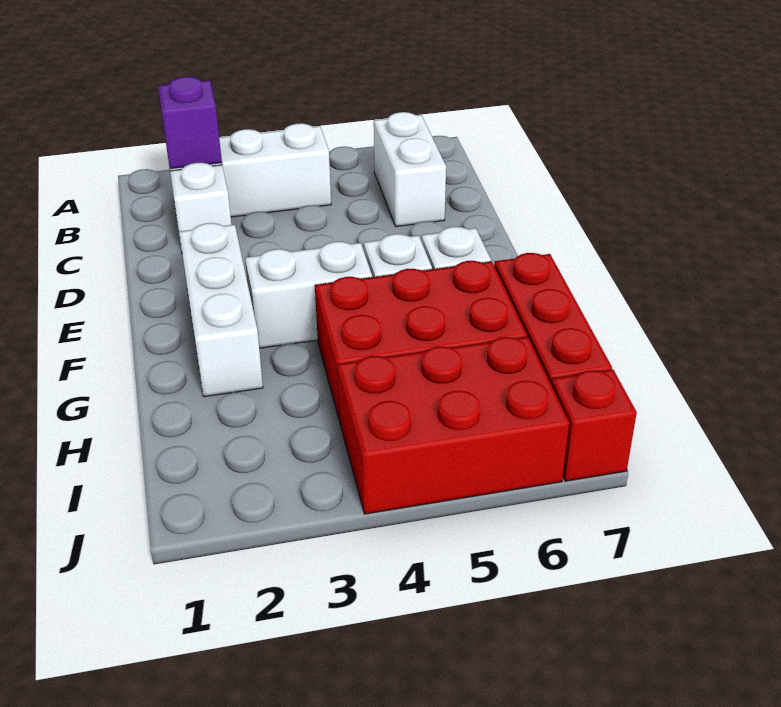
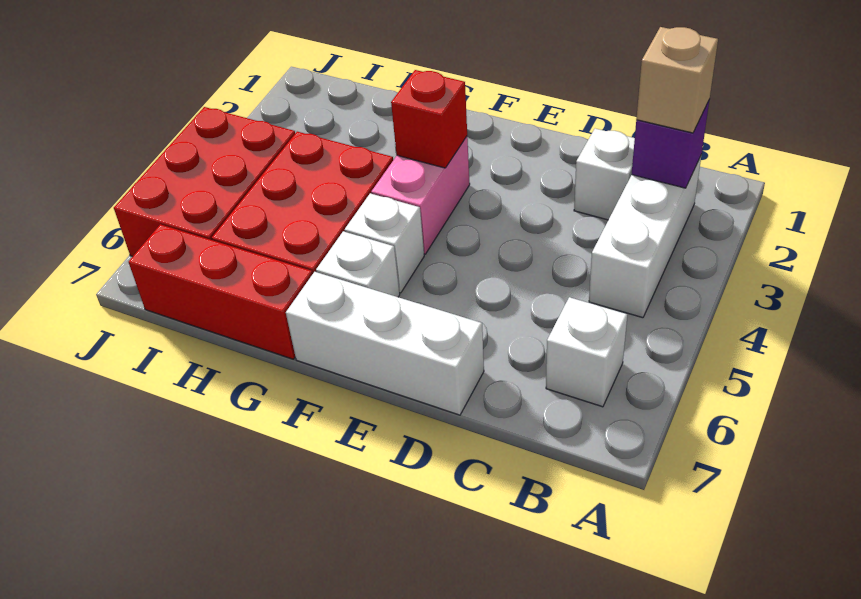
none -> tan 1x1 brick [636,27,718,133]
white 1x2 brick [374,112,446,227] -> white 1x1 brick [546,297,627,407]
white 1x3 brick [179,223,263,397] -> white 1x3 brick moved to [286,272,484,415]
white 1x2 brick [245,242,372,348] -> pink 1x2 brick [371,136,470,254]
red 1x1 brick [551,369,637,481] -> red 1x1 brick moved to [391,70,467,168]

